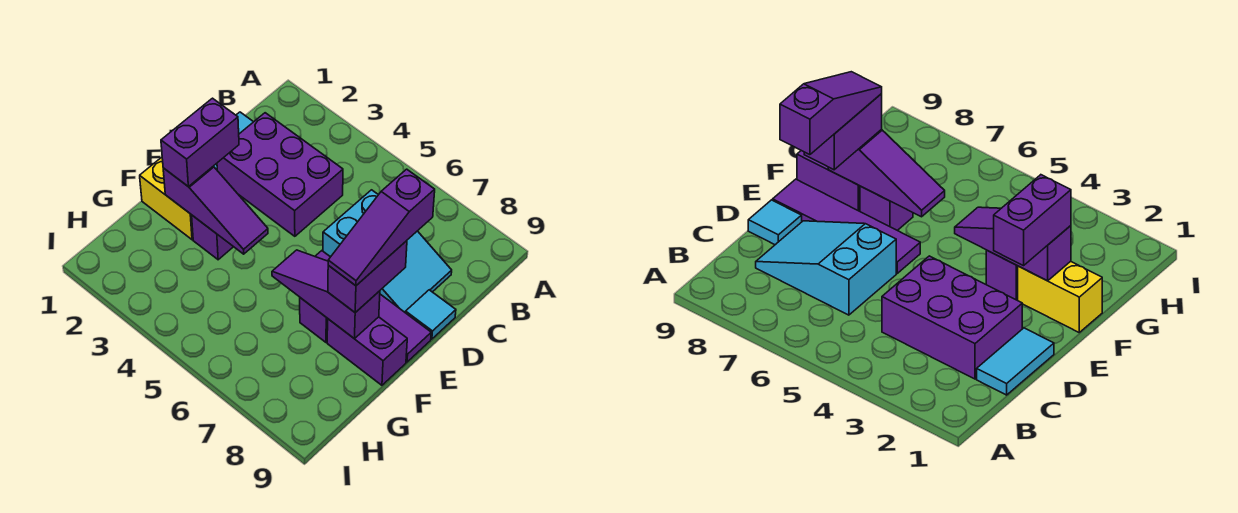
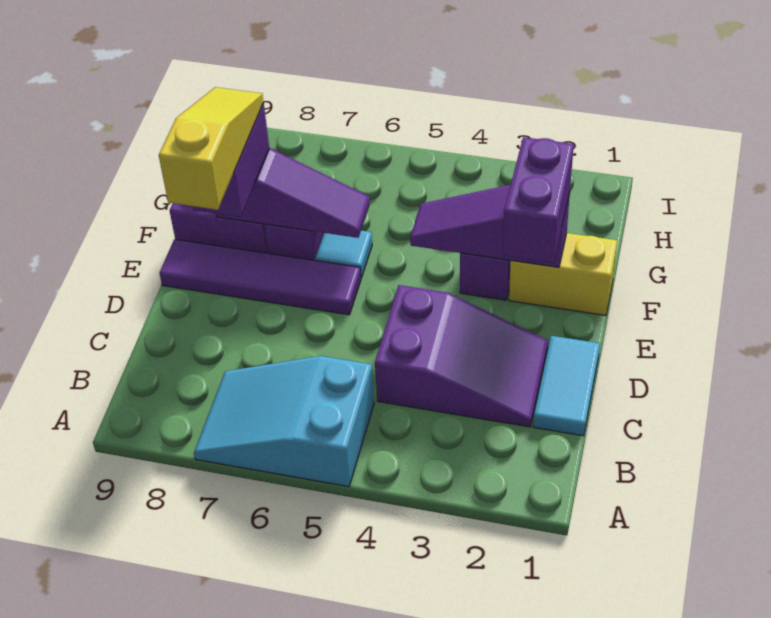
purple 2x3 brick [217,113,343,236] -> purple 2x3 slope [375,285,548,427]
cyan 2x3 slope [323,190,452,312] -> cyan 2x3 slope moved to [194,356,374,487]
purple 1x3 slope [328,169,435,286] -> yellow 1x3 slope [159,87,264,210]
cyan 1x1 tile [405,290,456,339] -> cyan 1x1 tile moved to [315,230,372,278]

